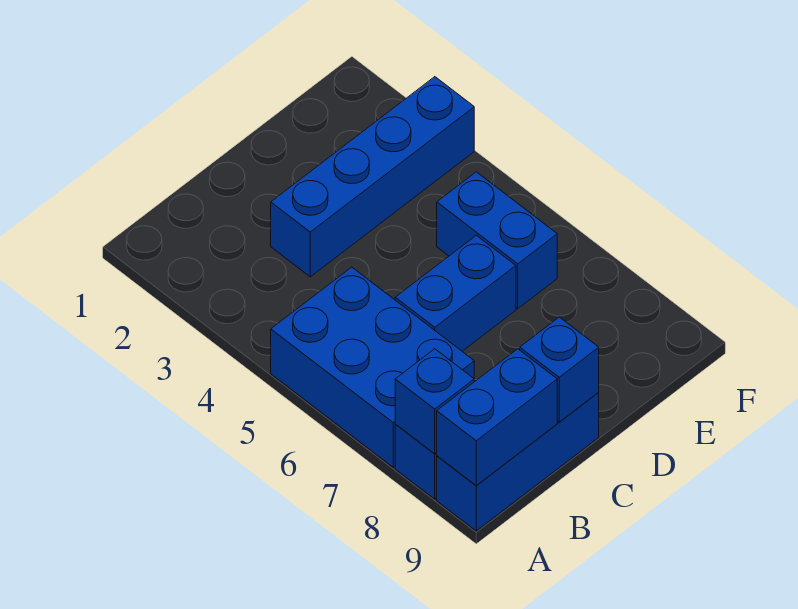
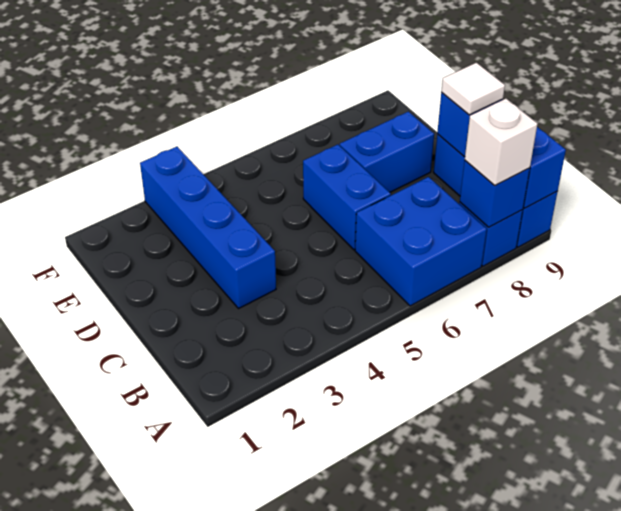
blue 2x3 brick [271,267,474,467] -> blue 2x2 brick [355,177,487,306]
none -> white 1x1 brick [465,99,537,186]
none -> white 1x1 tile [441,63,505,115]
blue 1x2 brick [437,172,557,309] -> blue 1x2 brick moved to [340,112,434,192]

